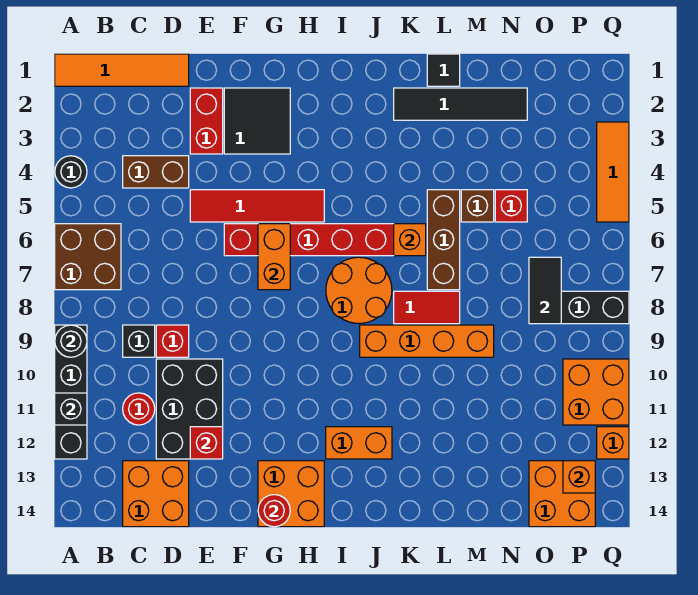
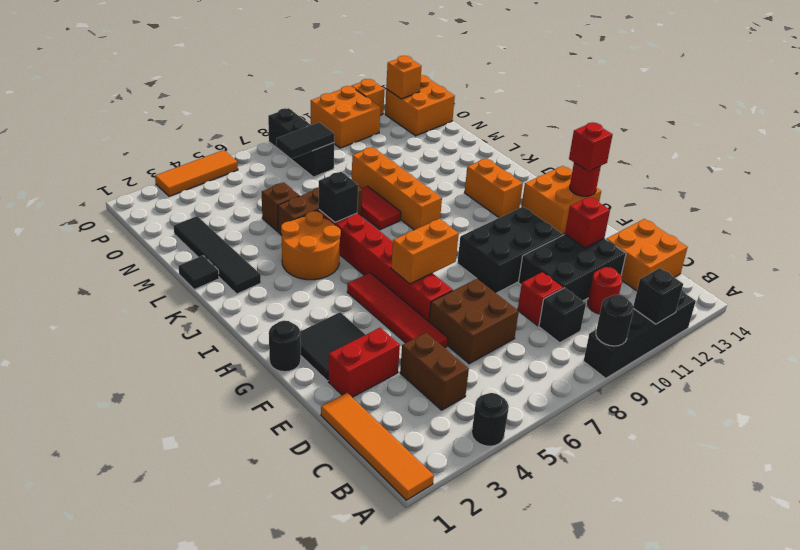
brown 2x2 brick [55,224,121,290] -> brown 2x2 brick moved to [429,279,519,364]
none -> black 2x3 brick [457,207,563,293]
none -> black 1x1 round brick [269,321,301,372]
orange 2x2 round brick [326,257,392,323] -> orange 2x2 round brick moved to [281,211,341,280]
orange 1x1 brick [394,224,426,256] -> black 1x1 brick [318,172,358,222]
red 1x1 brick [495,190,527,222] -> red 1x1 brick moved to [569,122,613,171]

